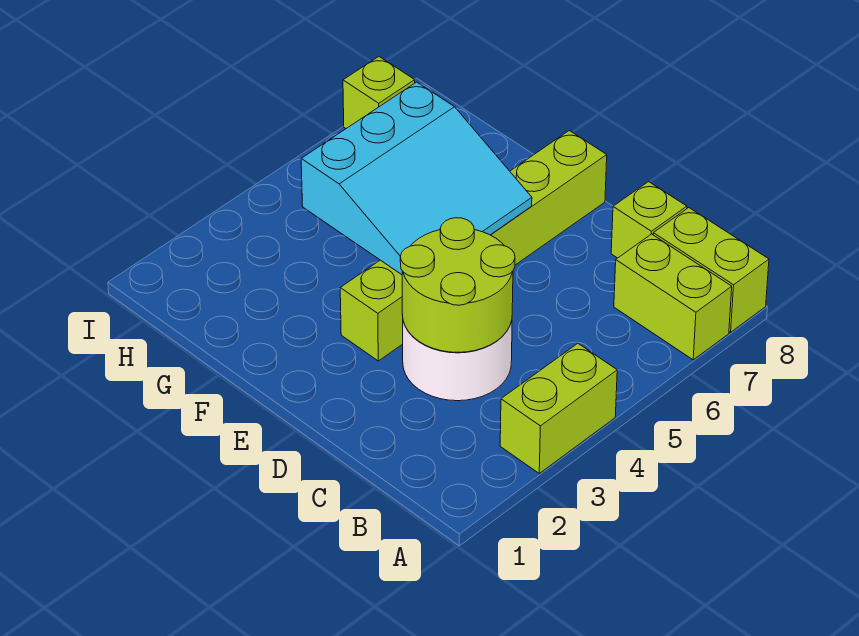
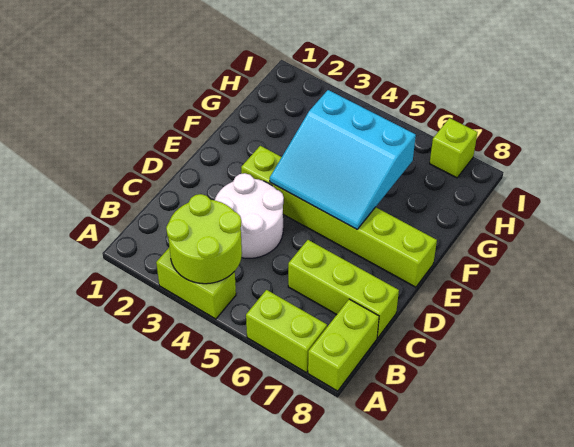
lime 1x2 brick [614,234,732,360] -> lime 1x2 brick turned to [246,290,327,373]
lime 2x2 round brick [400,218,515,352] -> lime 2x2 round brick moved to [166,194,242,284]
lime 1x1 brick [611,182,687,258] -> lime 1x3 brick [288,240,399,338]

